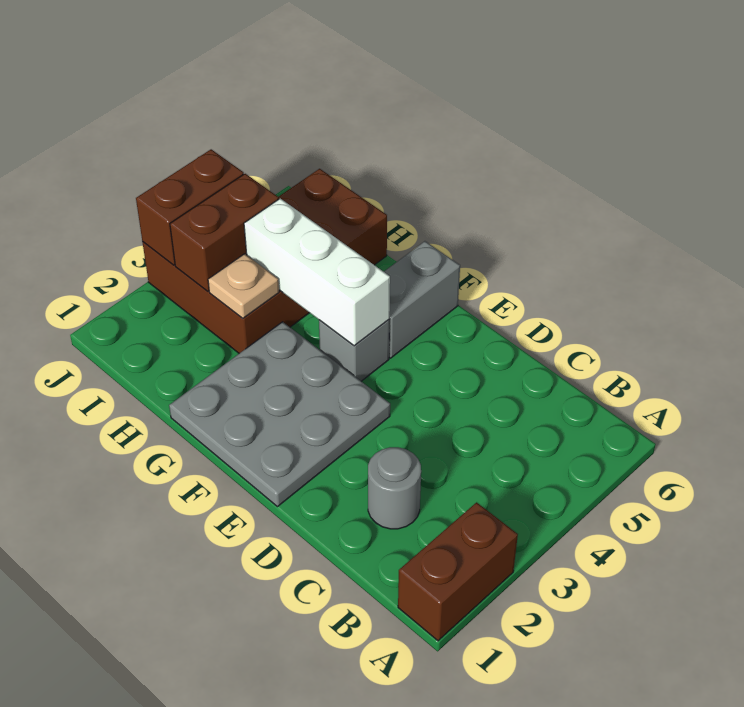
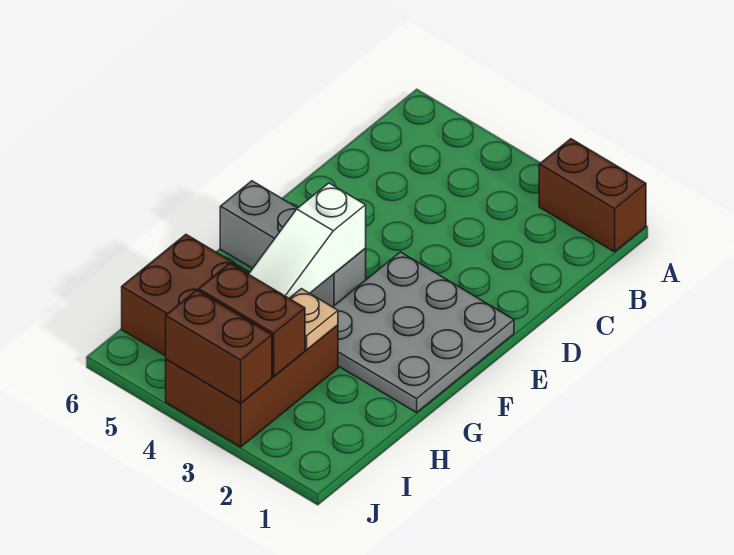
grey 1x1 round brick [368,447,421,529] -> none
white 1x3 brick [244,198,390,346] -> white 1x3 slope [249,183,366,298]

